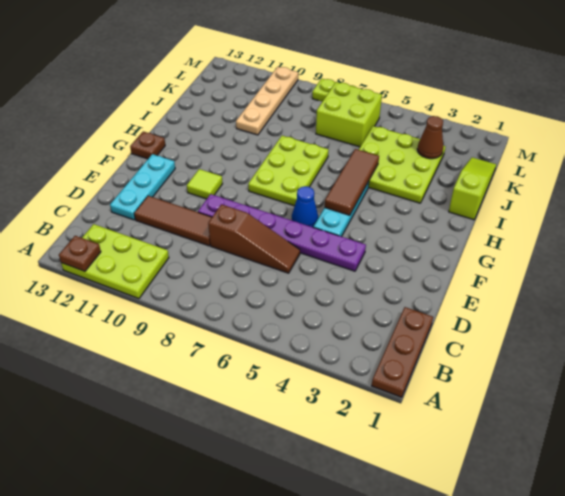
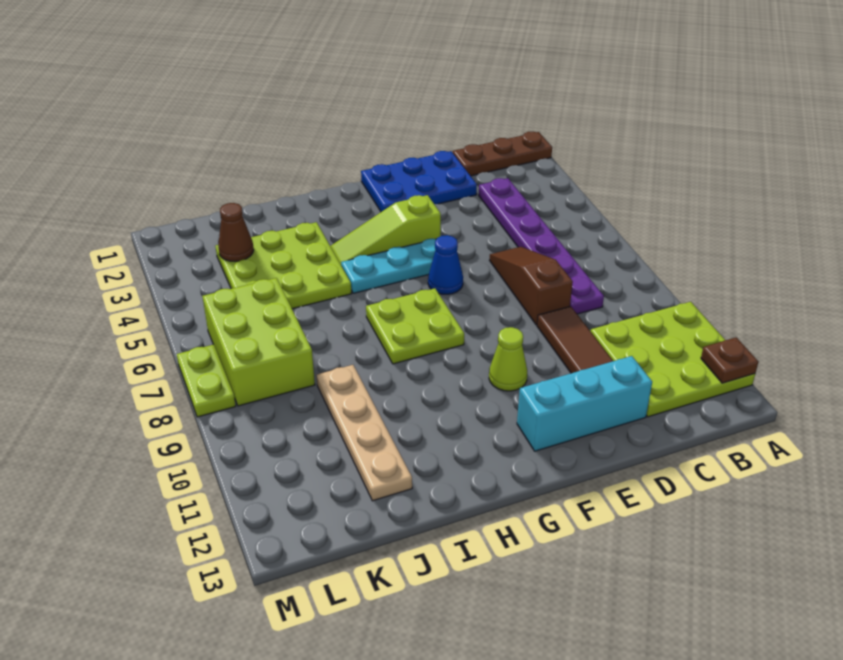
lime 2x3 plate [61,224,169,299] -> lime 3x3 plate [590,302,755,417]
none -> blue 2x3 plate [361,151,477,212]
cyan 1x3 plate [110,154,175,220] -> cyan 1x3 brick [517,356,652,451]
purple 1x6 plate [198,194,366,271] -> purple 1x6 plate moved to [479,178,604,314]
lime 1x1 tile [187,169,223,199] -> lime 1x1 cone [489,327,527,391]
brown 1x3 tile [325,149,379,215] -> none
lime 2x3 plate [248,136,329,206] -> lime 2x2 plate [366,288,464,364]
brown 1x1 plate [130,131,165,159] -> none
lime 1x3 slope [449,157,496,220] -> lime 1x3 slope moved to [331,195,441,264]
tan 1x4 plate [236,67,298,135] -> tan 1x4 plate turned to [316,365,412,501]
lime 2x2 brick [316,82,382,147] -> lime 2x3 brick [202,278,315,406]

